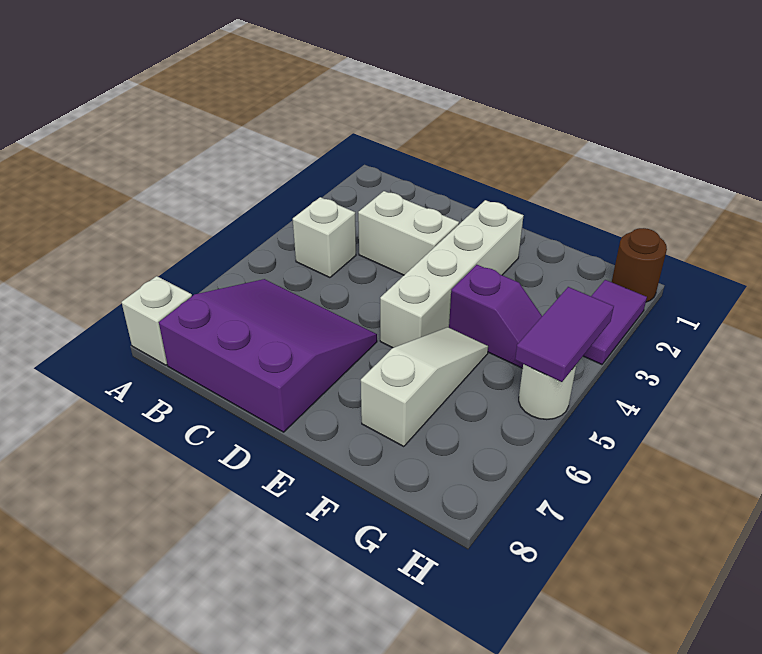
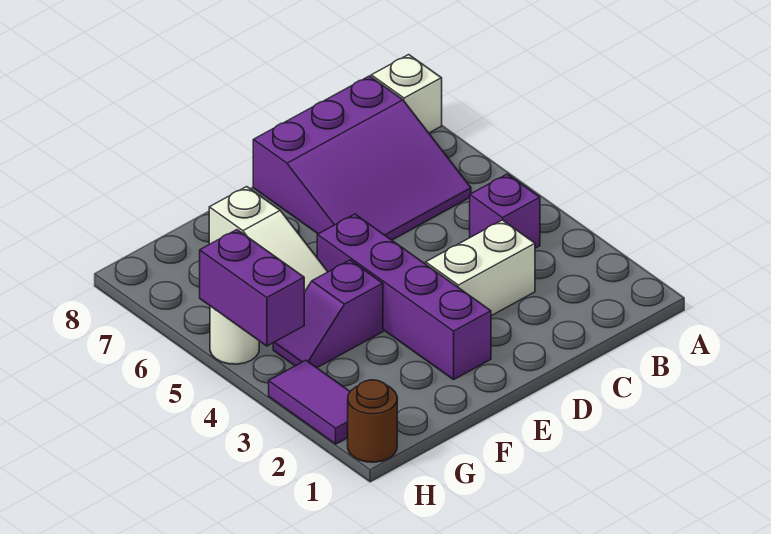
white 1x1 brick [293,197,356,278] -> purple 1x1 brick [470,174,540,248]
white 1x4 brick [380,200,524,348] -> purple 1x4 brick [317,214,491,379]
purple 1x2 tile [515,287,614,382] -> purple 1x2 brick [200,230,304,346]

